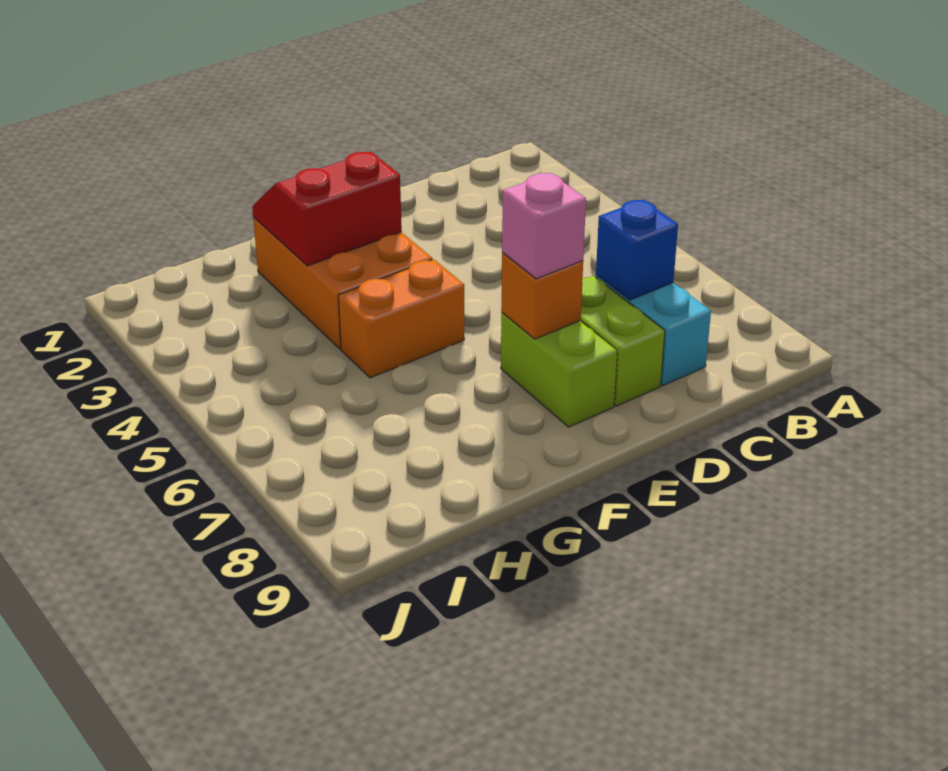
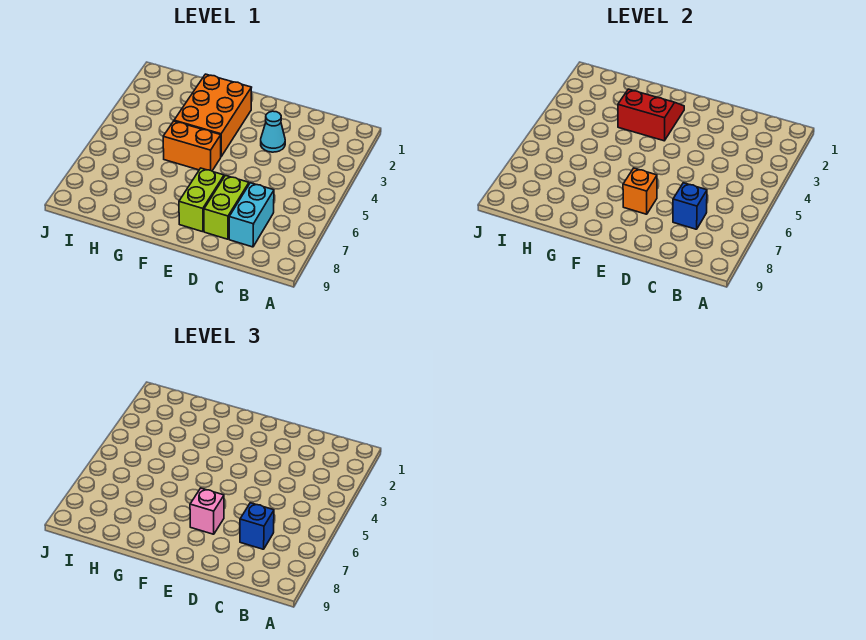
none -> blue 1x1 brick [240,503,274,549]
none -> cyan 1x1 cone [261,111,285,152]

